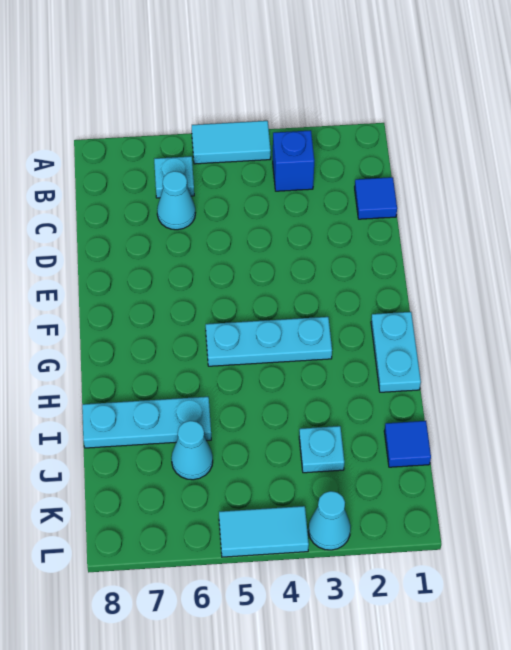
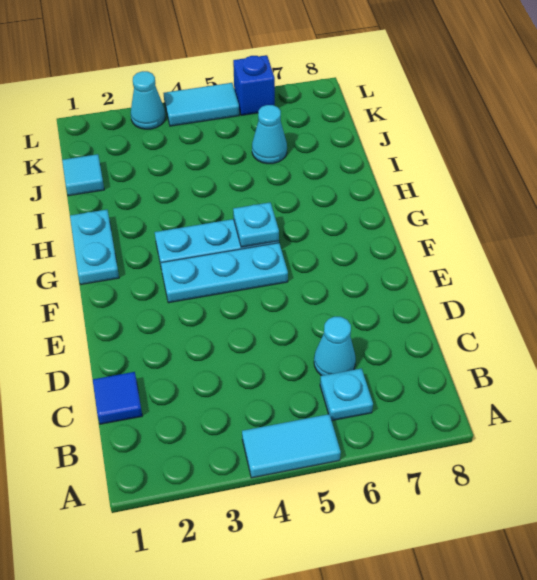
blue 1x1 brick [273,130,314,191] -> blue 1x1 brick moved to [233,55,275,116]
cyan 1x3 plate [82,397,211,448] -> cyan 1x3 plate moved to [161,243,288,303]
blue 1x1 tile [384,421,431,467] -> cyan 1x1 tile [62,154,104,196]
cyan 1x1 plate [299,426,344,473] -> cyan 1x1 plate moved to [233,203,279,247]

